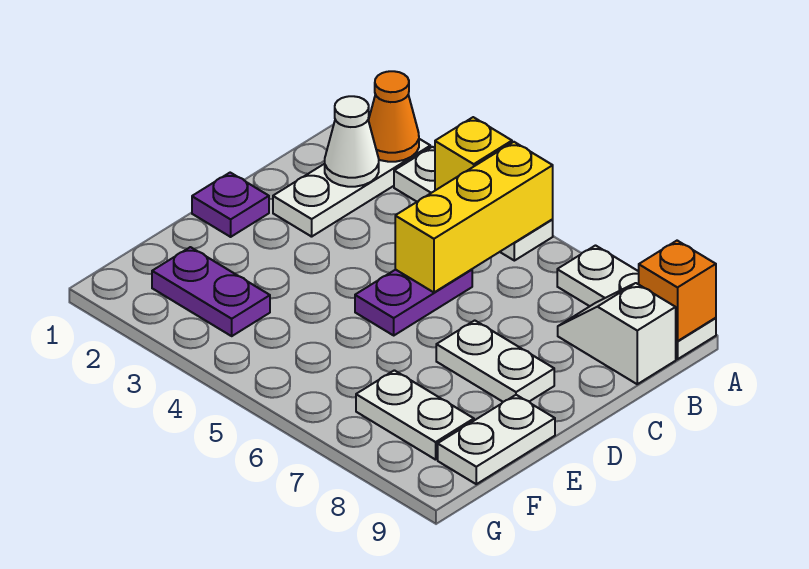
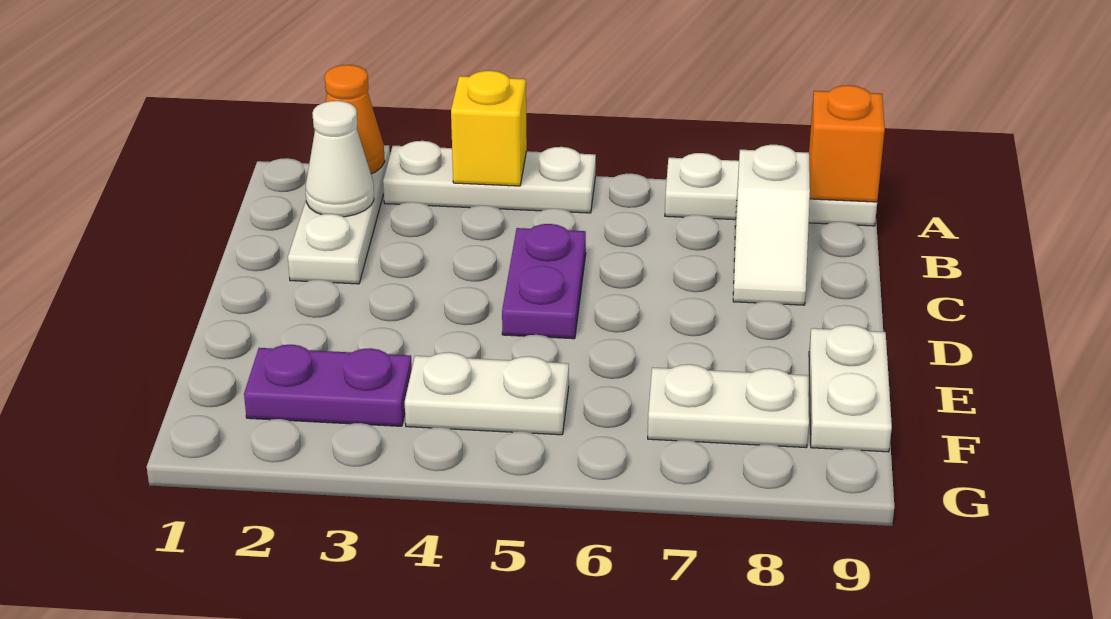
yellow 1x3 brick [395,142,553,292] -> none
white 1x2 slope [558,283,676,384] -> white 1x2 slope turned to [733,145,810,305]
purple 1x1 plate [192,173,269,237] -> none
white 1x2 plate [436,320,554,402] -> white 1x2 plate moved to [405,352,569,435]

